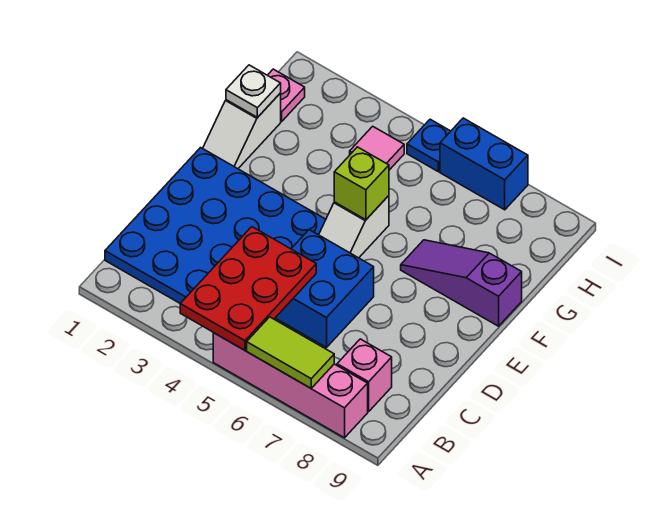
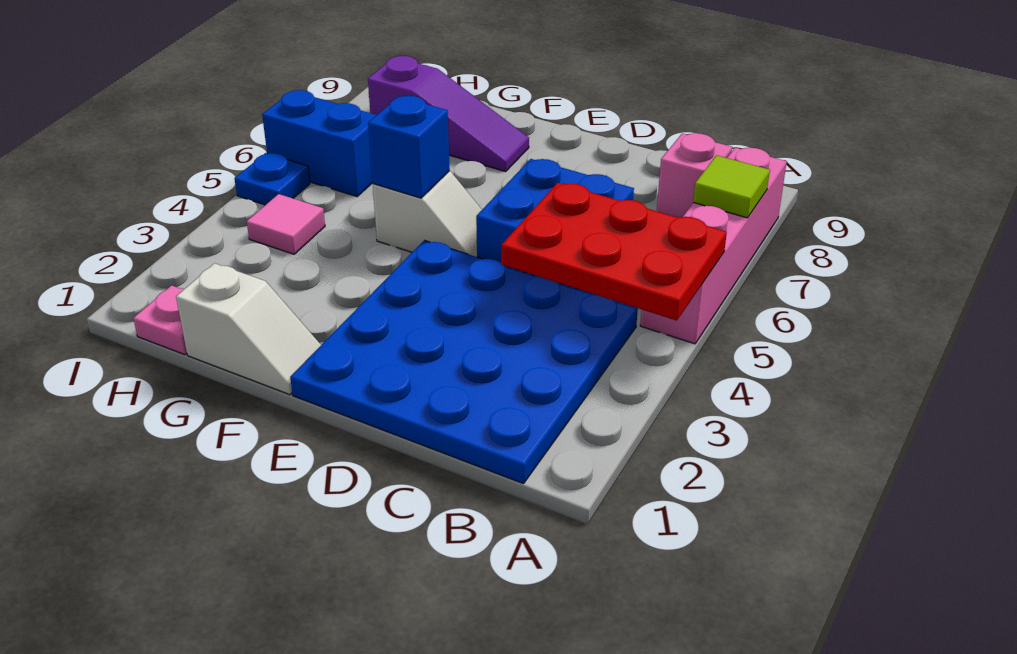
lime 1x2 tile [247,317,334,388] -> lime 1x1 tile [693,155,770,218]
lime 1x1 brick [334,147,389,220] -> blue 1x1 brick [368,96,450,198]
purple 1x3 slope [401,240,522,326] -> purple 1x3 slope turned to [368,56,529,172]
white 1x1 plate [226,65,281,117] -> none
blue 1x2 brick [440,118,528,210] -> blue 1x2 brick turned to [262,90,376,197]

